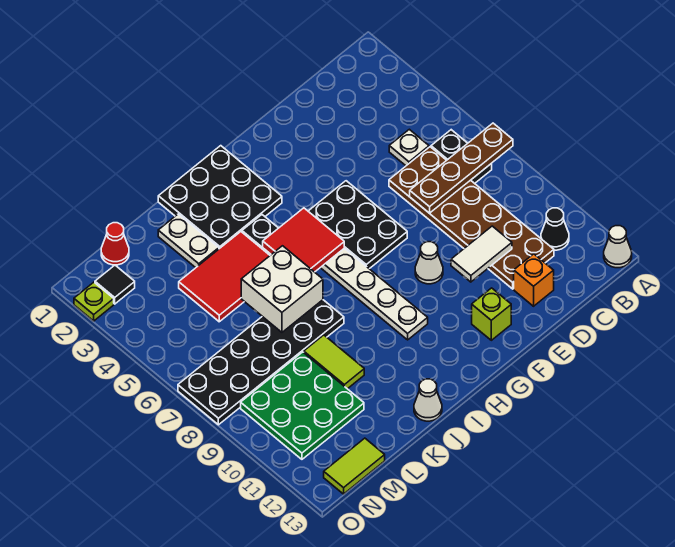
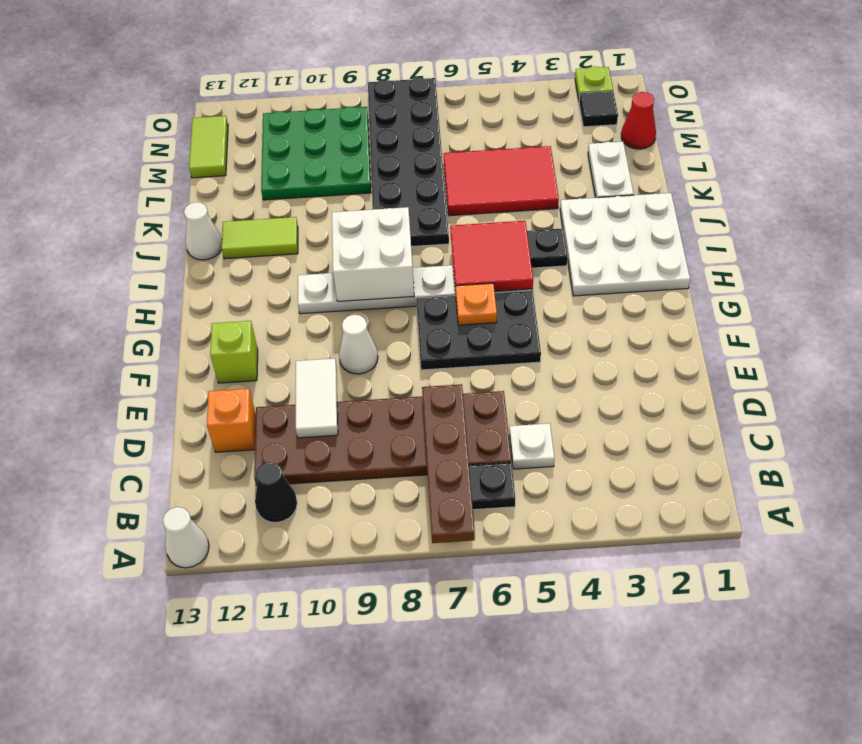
none -> orange 1x1 plate [456,283,497,325]
black 3x3 plate [158,146,282,249] -> white 3x3 plate [560,193,690,296]
red 2x3 tile [179,232,270,322] -> red 2x3 tile turned to [444,146,559,216]
white 2x2 brick [241,246,323,332] -> white 2x2 brick moved to [332,207,414,301]
white 1x2 plate [158,214,219,268] -> white 1x2 plate turned to [588,142,634,198]
lime 1x2 tile [304,335,364,389] -> lime 1x2 tile moved to [222,217,298,259]

